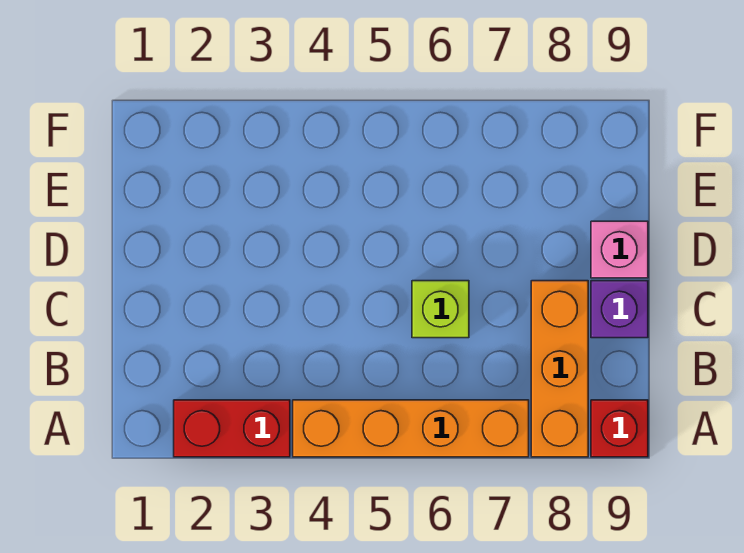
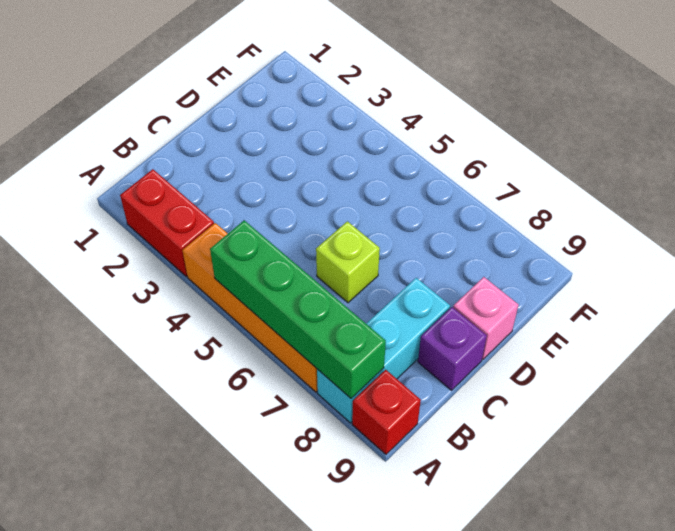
none -> green 1x4 brick [210,220,386,398]
orange 1x3 brick [531,281,588,457] -> cyan 1x3 brick [317,278,450,423]

